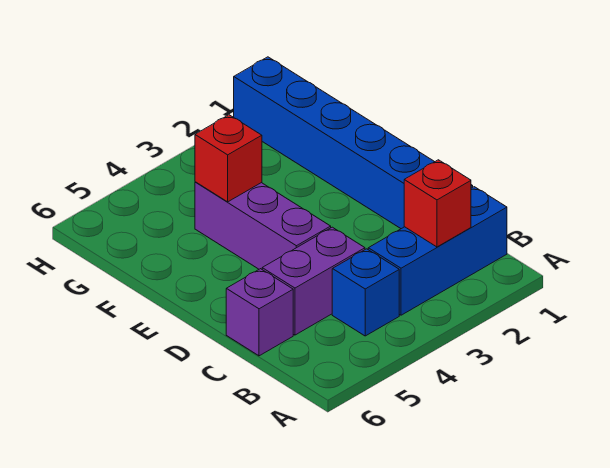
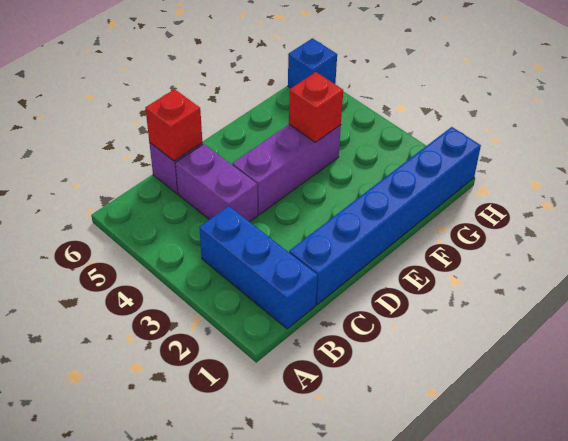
red 1x1 brick [404,160,471,247] -> red 1x1 brick moved to [145,89,202,161]
blue 1x1 brick [332,249,399,336] -> blue 1x1 brick moved to [288,38,337,88]

